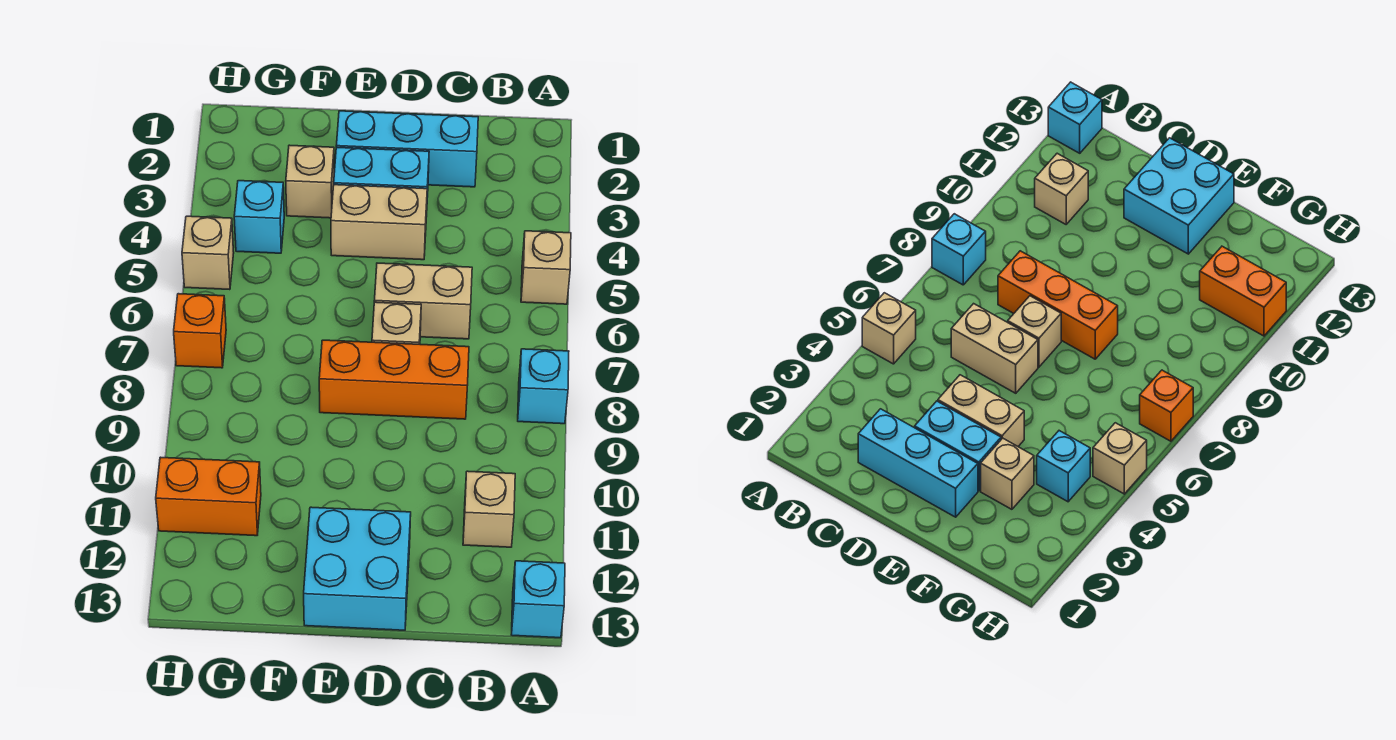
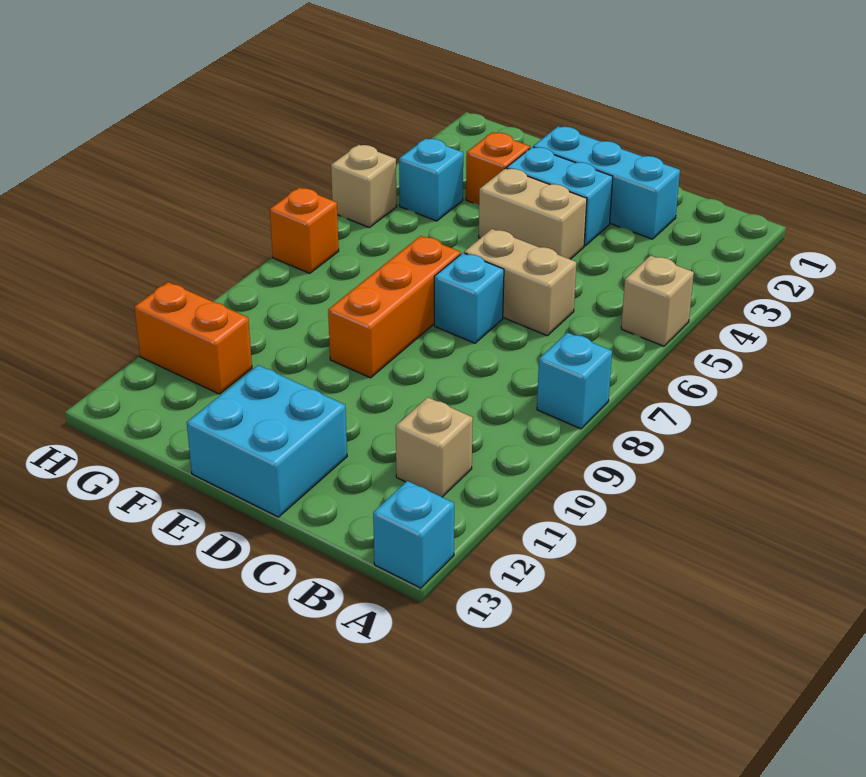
orange 1x3 brick [319,340,469,419] -> orange 1x3 brick turned to [328,236,461,378]
tan 1x1 brick [372,302,421,344] -> cyan 1x1 brick [434,253,504,343]
tan 1x1 brick [286,145,334,218] -> orange 1x1 brick [466,132,530,204]

